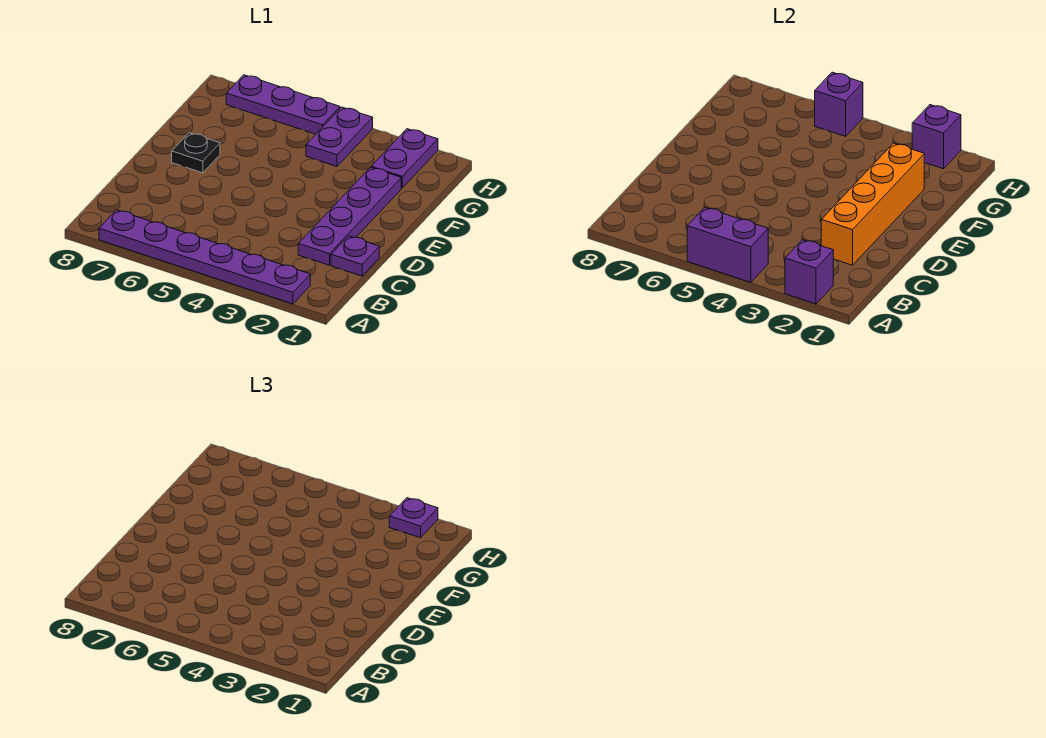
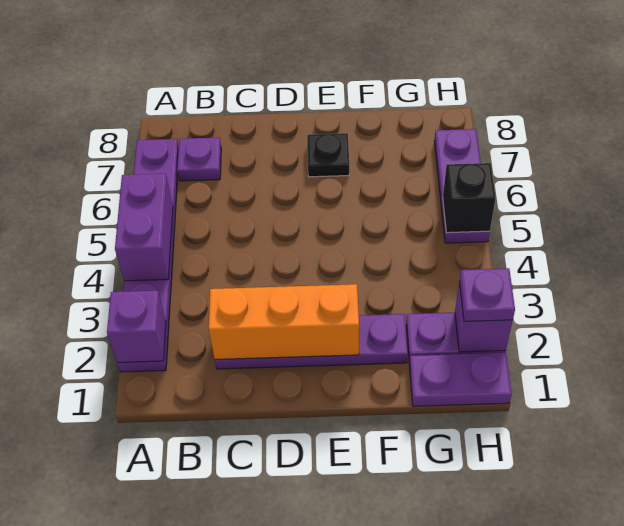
purple 1x1 plate [331,236,379,276] -> purple 1x1 plate moved to [177,138,221,181]
orange 1x4 brick [821,143,924,265] -> orange 1x3 brick [209,284,359,359]
purple 1x2 plate [306,107,373,166] -> purple 1x2 plate moved to [409,353,511,406]
purple 1x1 brick [815,72,863,136] -> black 1x1 brick [443,163,496,233]

